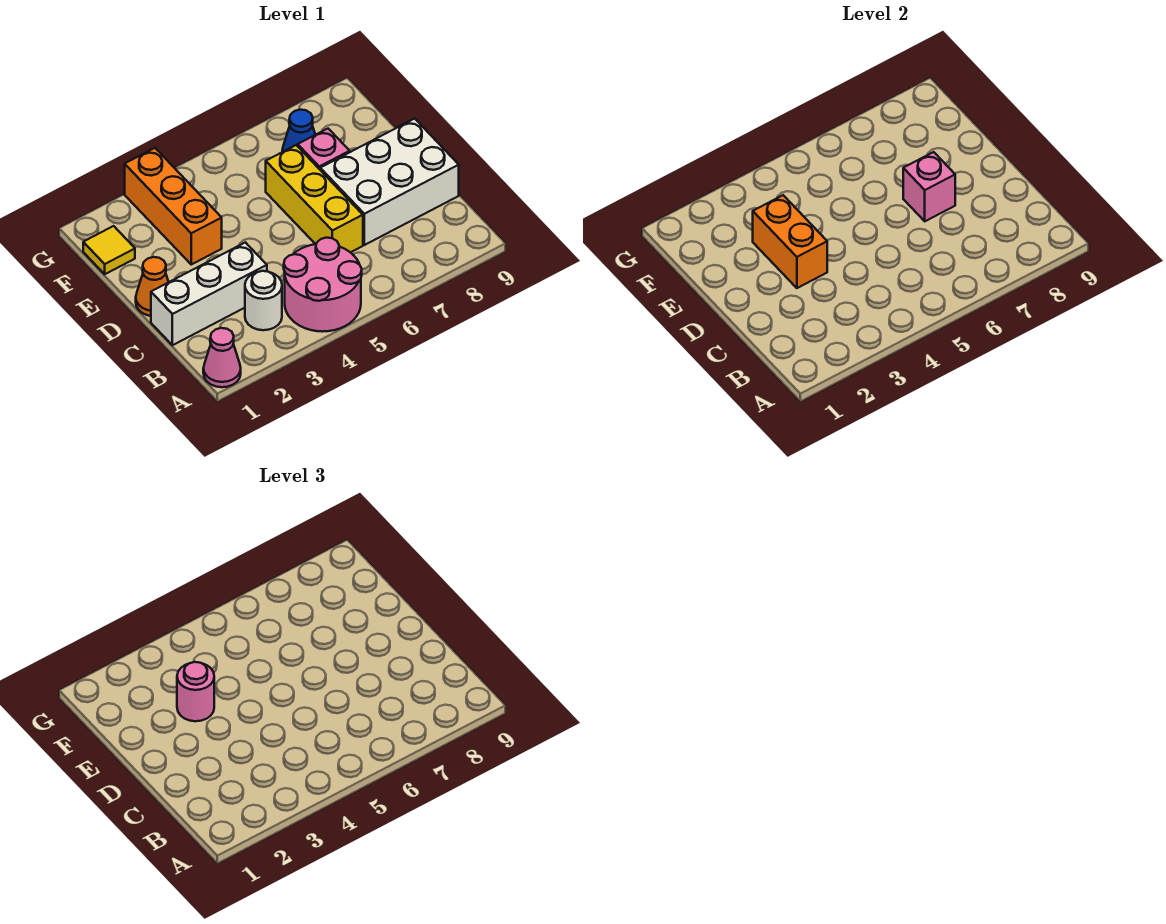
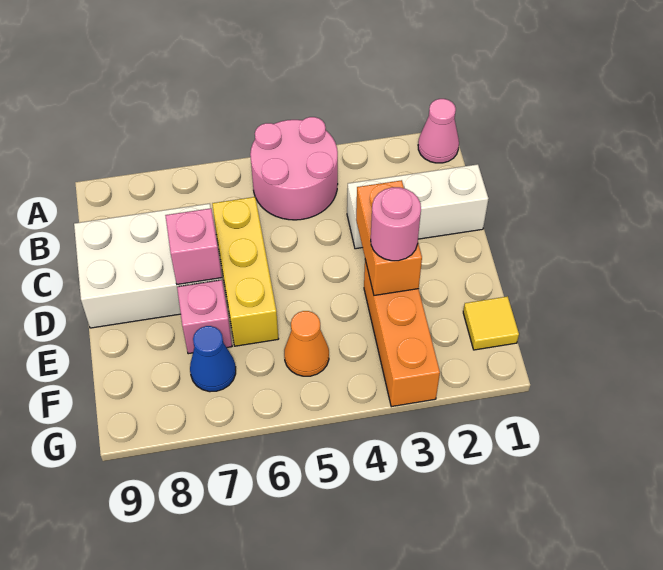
white 1x1 round brick [245,271,282,330] -> none
orange 1x1 cone [136,257,168,316] -> orange 1x1 cone moved to [284,311,329,376]

